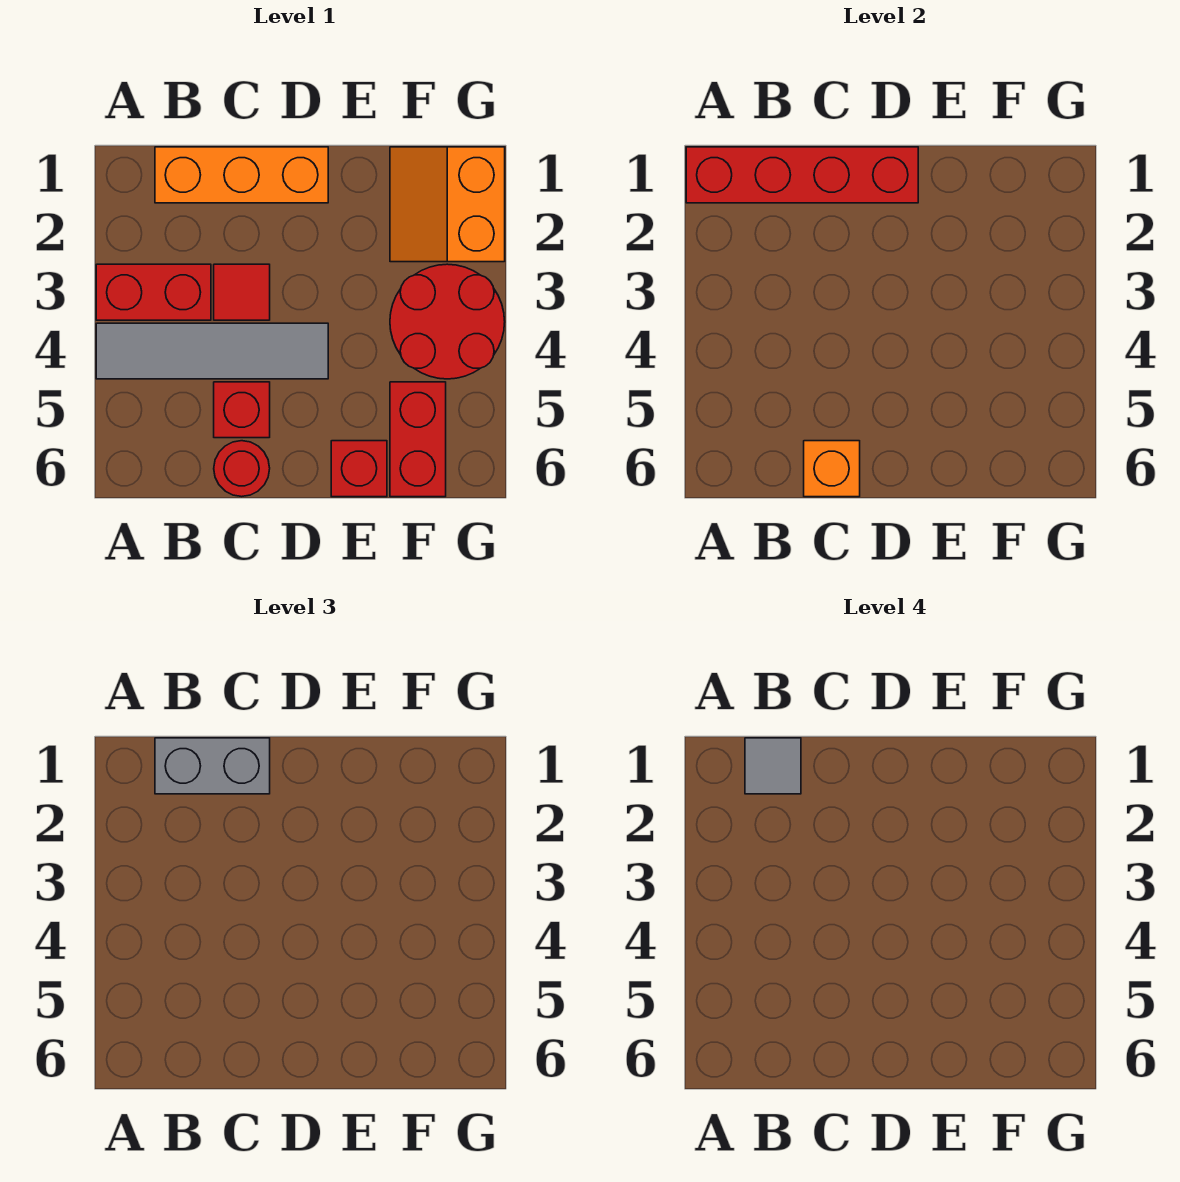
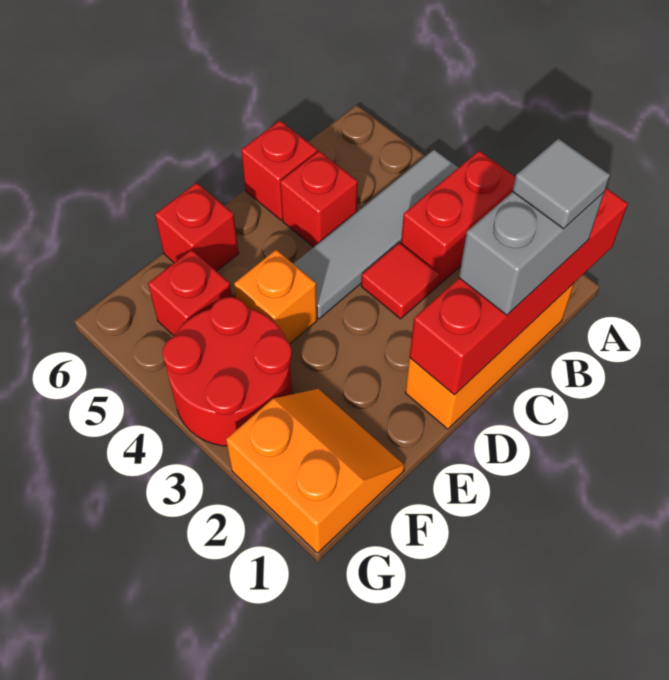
red 1x1 round brick [214,441,270,497] -> red 1x1 brick [241,121,317,220]
orange 1x1 brick [804,441,860,497] -> orange 1x1 brick moved to [234,250,317,344]
red 1x2 brick [390,382,446,497] -> red 1x1 brick [148,250,232,336]

